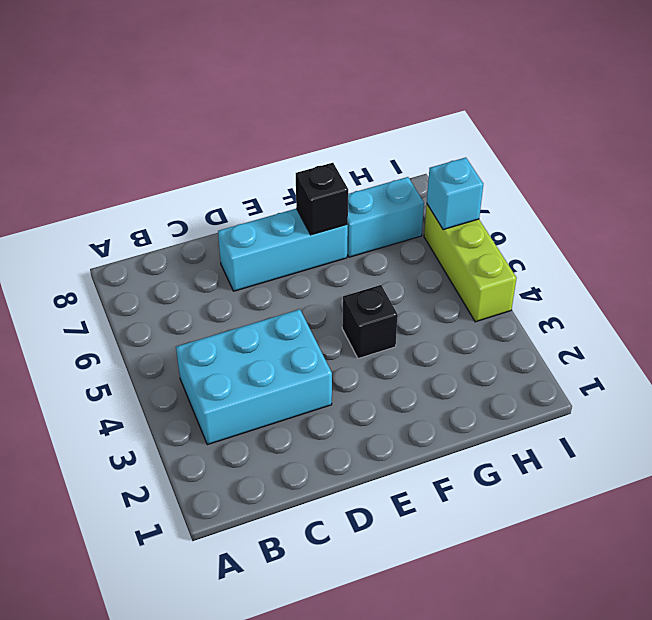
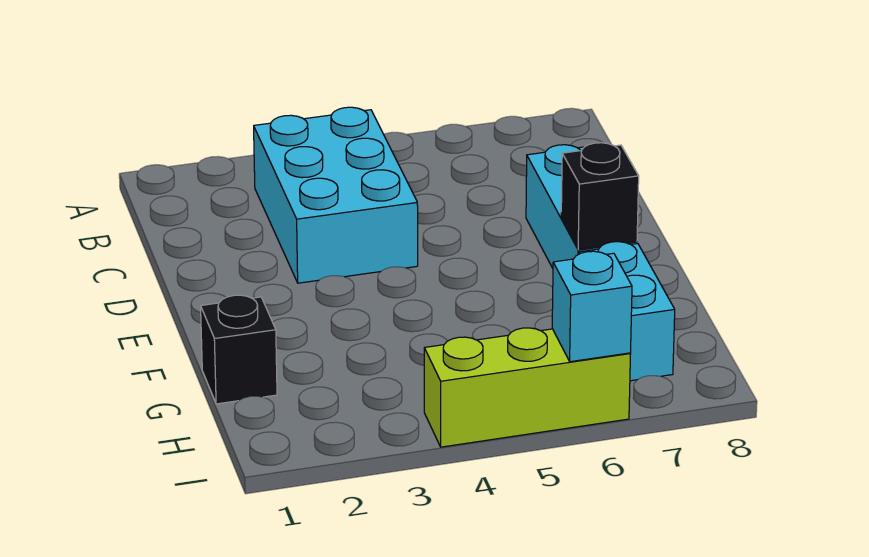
black 1x1 brick [342,285,398,359] -> black 1x1 brick moved to [201,295,277,404]

